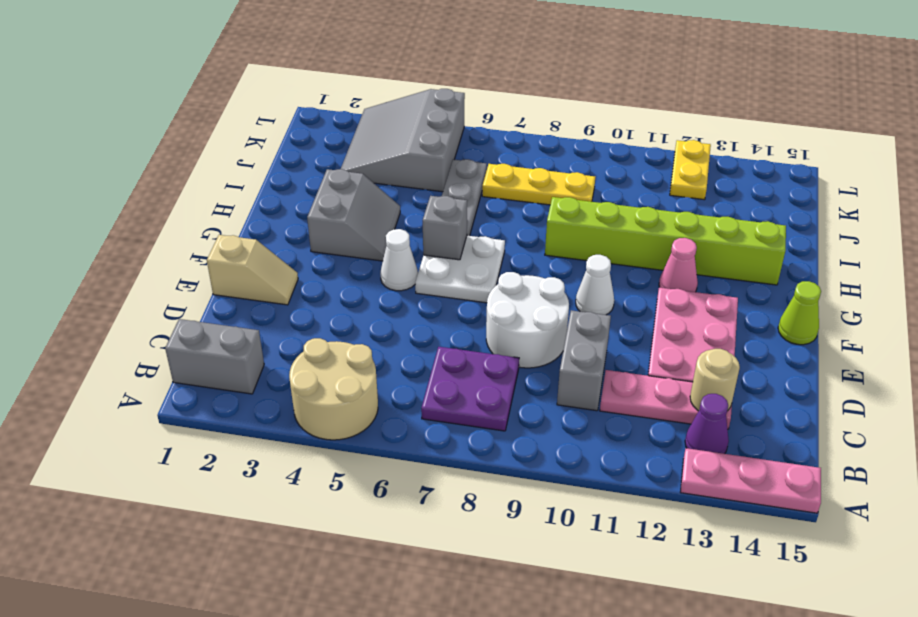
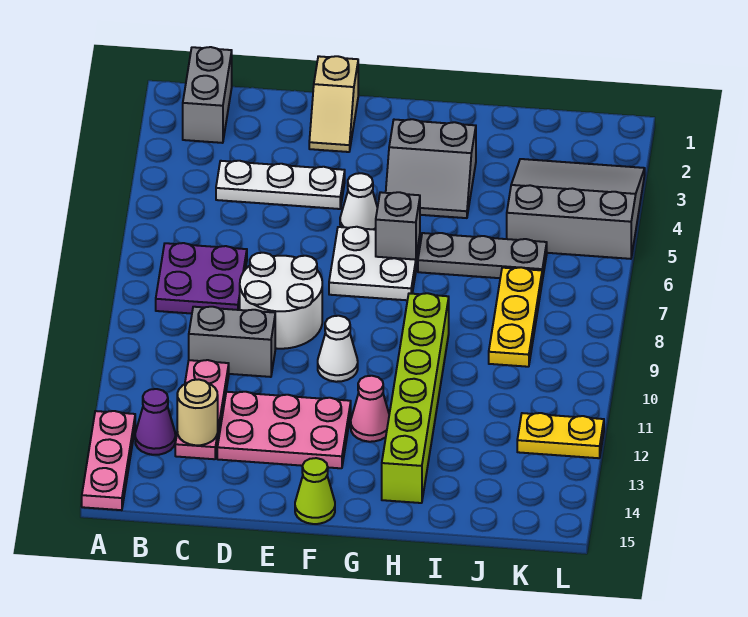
tan 2x2 round brick [289,338,378,440] -> none
none -> white 1x3 plate [216,161,345,209]

